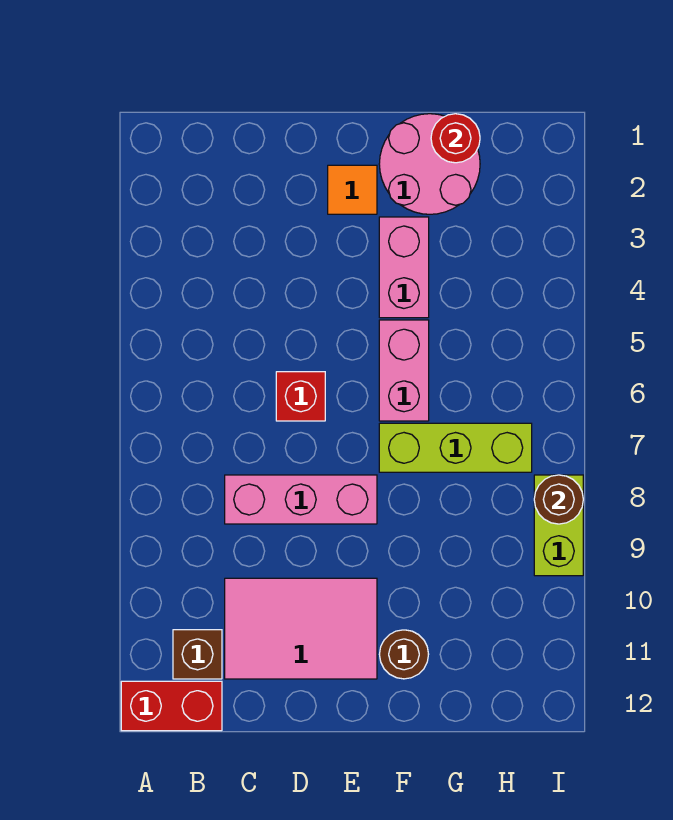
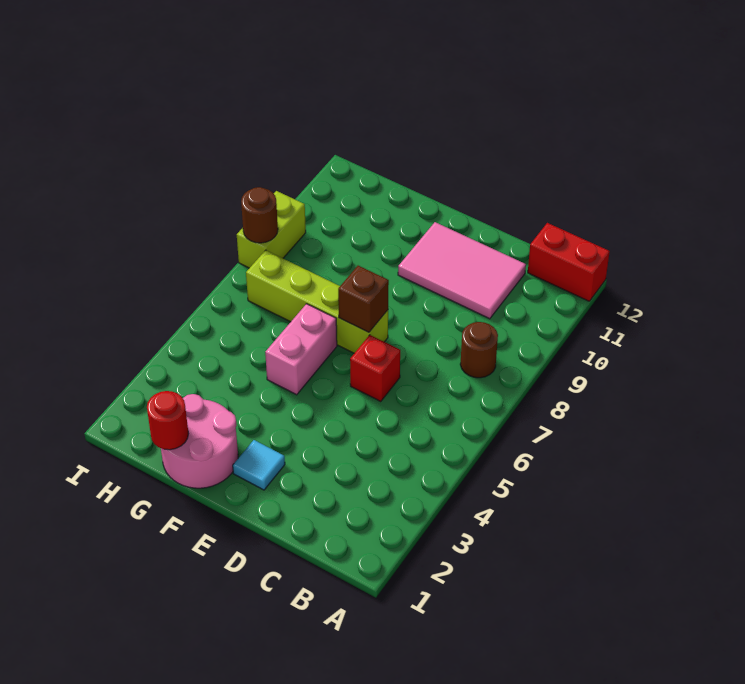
brown 1x1 brick [173,630,222,679] -> brown 1x1 brick moved to [338,266,389,332]
pink 1x3 brick [225,475,377,524] -> none
orange 1x1 tile [328,165,377,214] -> cyan 1x1 tile [233,440,285,490]
pink 1x2 brick [379,217,429,318] -> none
lime 1x3 brick [379,423,532,472] -> lime 1x4 brick [246,250,388,353]
brown 1x1 round brick [379,630,429,679] -> brown 1x1 round brick moved to [460,322,498,378]

